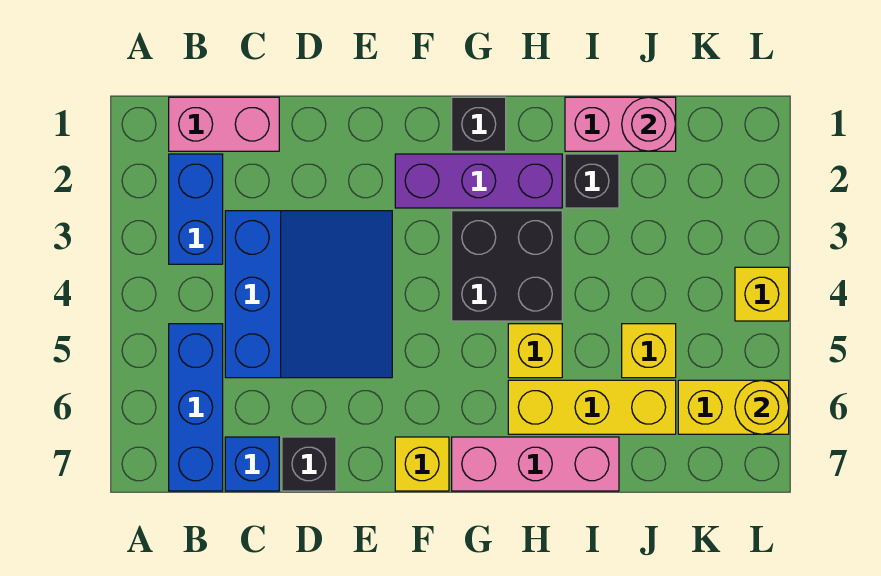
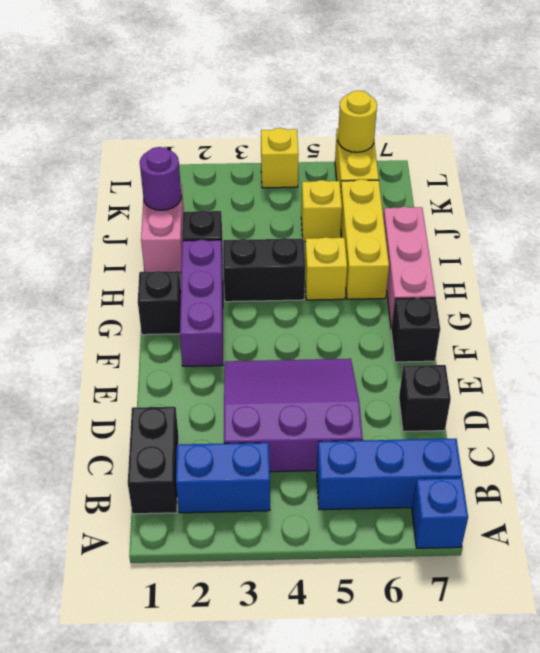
pink 1x2 brick [169,97,279,151] -> black 1x2 brick [128,407,179,514]
blue 3x3 slope [225,211,392,378] -> purple 3x3 slope [224,359,363,472]
blue 1x1 brick [225,437,279,491] -> blue 1x1 brick moved to [412,478,468,548]
yellow 1x1 brick [395,437,449,491] -> black 1x1 brick [391,298,440,362]
black 2x2 brick [452,211,562,321] -> black 1x2 brick [223,238,305,302]
pink 1x1 round brick [622,97,676,151] -> purple 1x1 round brick [140,147,181,210]

